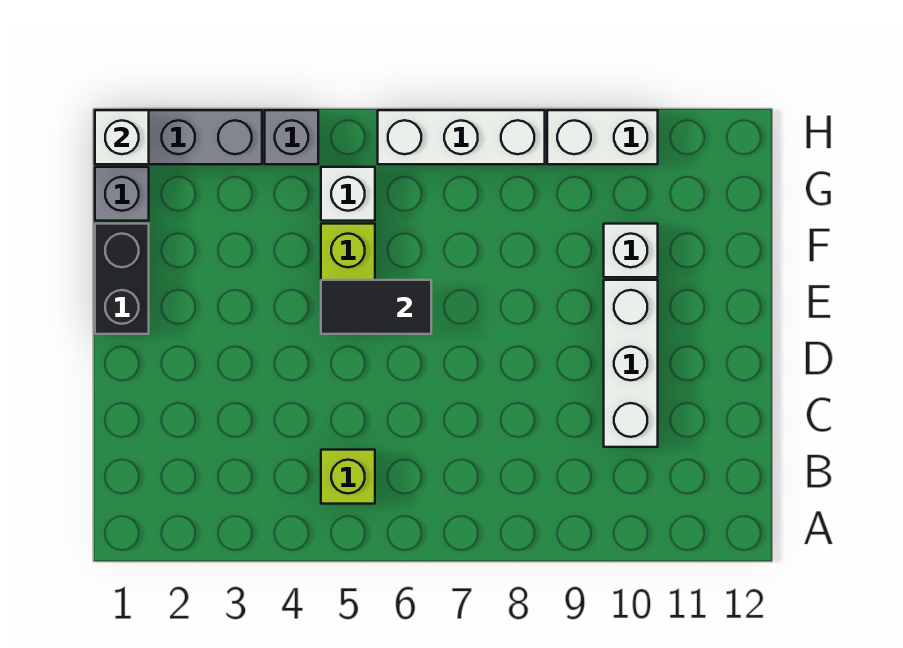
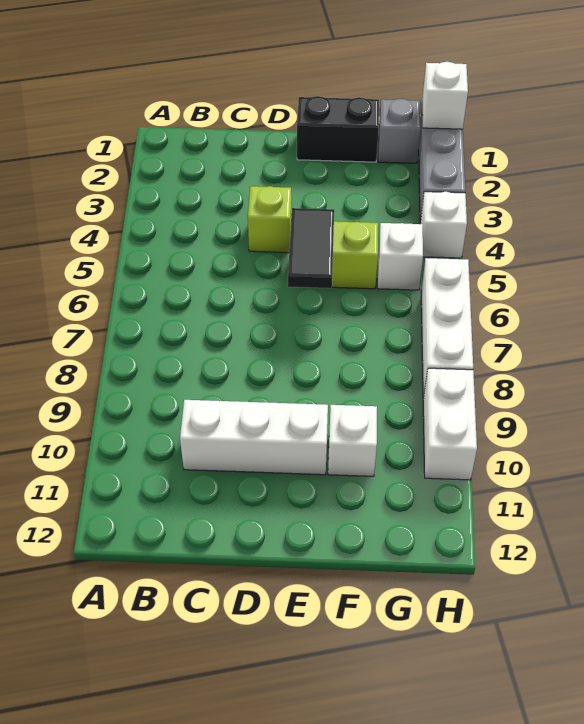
lime 1x1 brick [321,450,375,504] -> lime 1x1 brick moved to [248,186,292,253]
grey 1x1 brick [265,110,318,164] -> white 1x1 brick [420,192,467,258]

